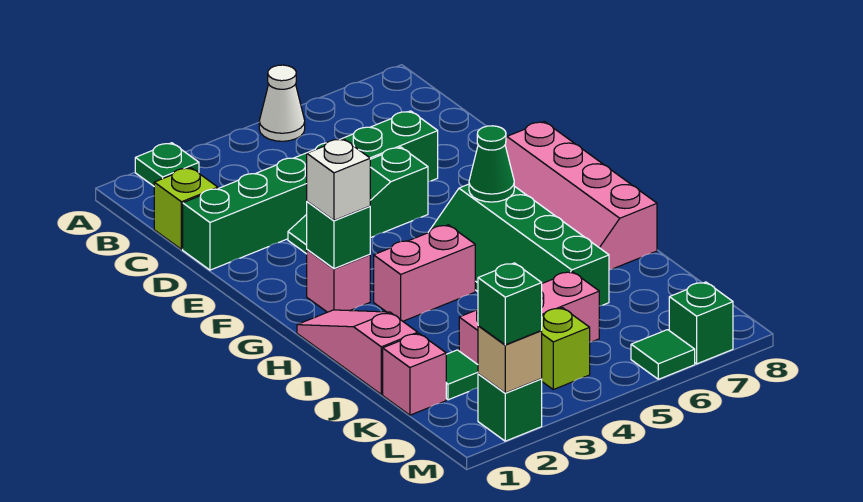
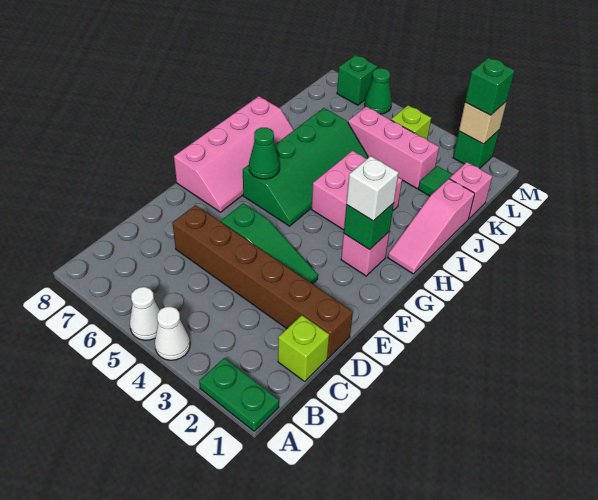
green 1x1 plate [135,143,199,186] -> green 1x2 plate [199,358,279,431]
none -> white 1x1 cone [155,307,190,360]
green 1x6 brick [183,111,438,270] -> brown 1x6 brick [172,205,353,358]
pink 1x2 brick [374,225,475,321] -> pink 2x2 brick [312,151,402,230]
green 1x1 tile [631,330,695,379] -> green 1x1 cone [364,68,392,114]

